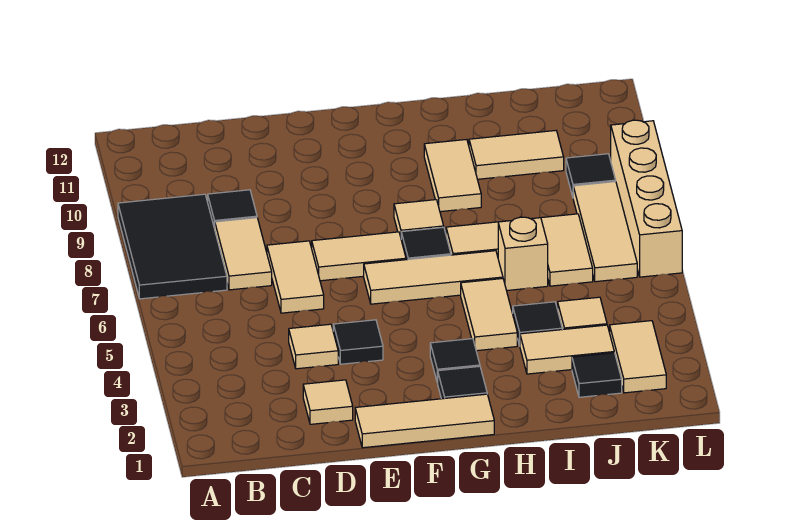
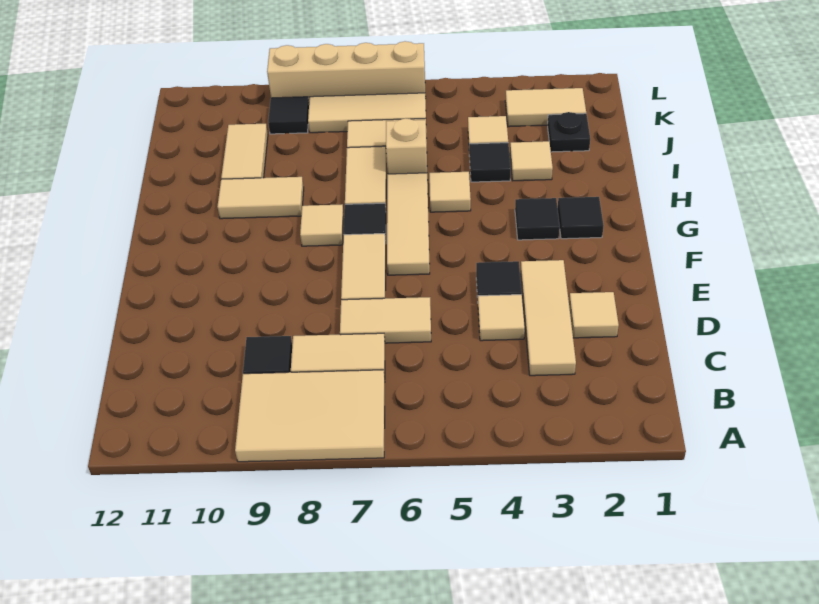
black 2x3 tile [118,194,227,299] -> tan 2x3 tile [235,370,385,462]
tan 1x3 tile [355,394,494,448] -> tan 1x3 tile moved to [521,260,576,376]
tan 1x2 tile [461,279,517,351] -> tan 1x1 tile [429,172,471,212]
tan 1x2 tile [520,325,614,374] -> tan 1x1 tile [510,141,553,181]
black 1x1 tile [572,353,622,397] -> black 1x1 plate [548,112,590,152]

